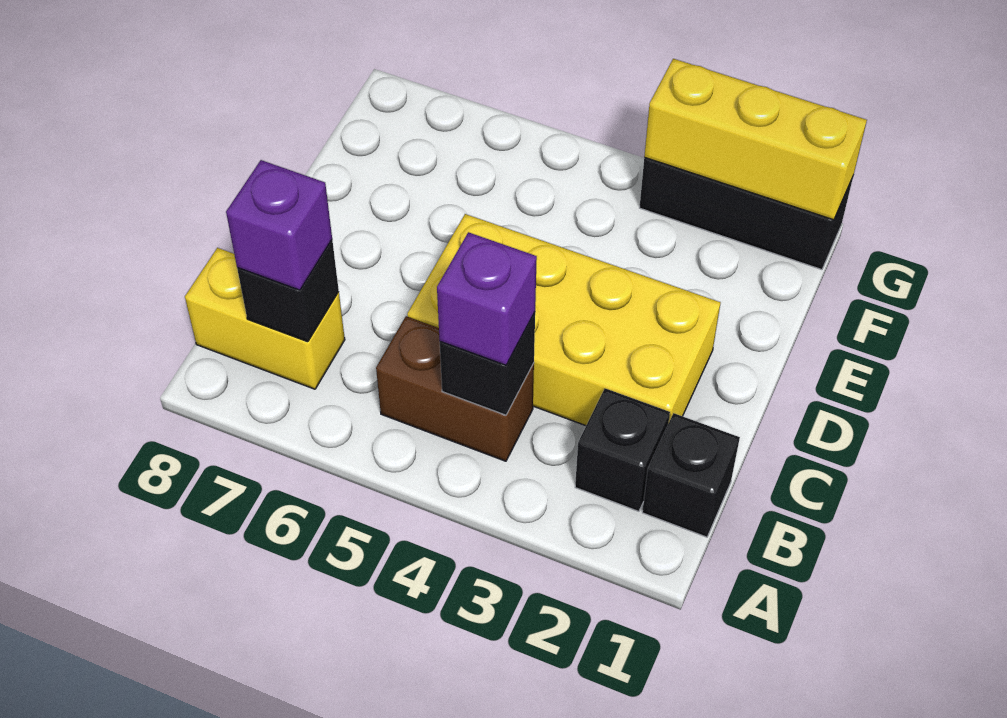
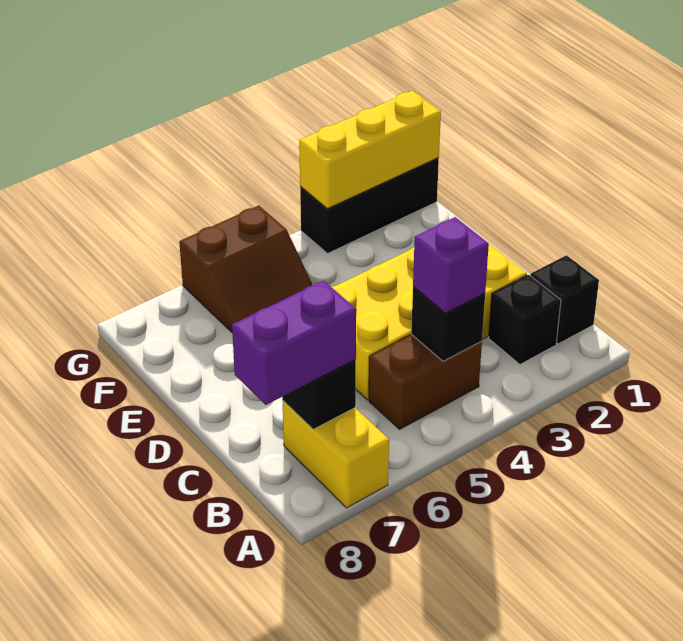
yellow 1x2 brick [185,248,345,389] -> yellow 1x2 brick turned to [283,401,389,508]
purple 1x1 brick [226,160,332,290] -> purple 1x2 brick [232,281,356,405]
none -> brown 2x2 slope [179,205,312,332]

